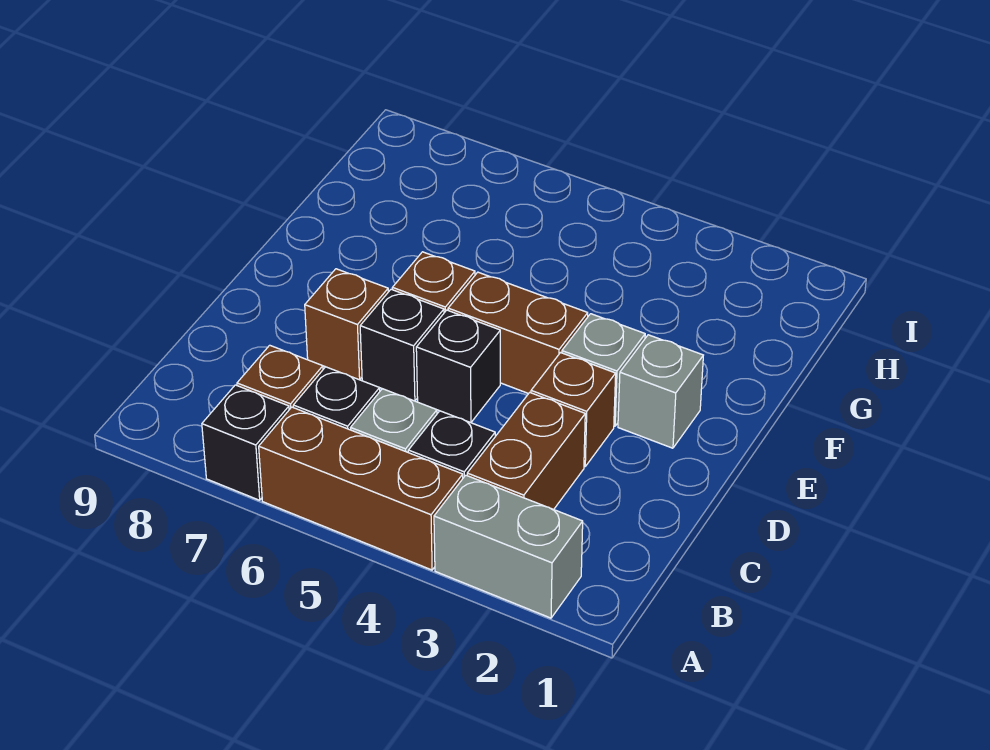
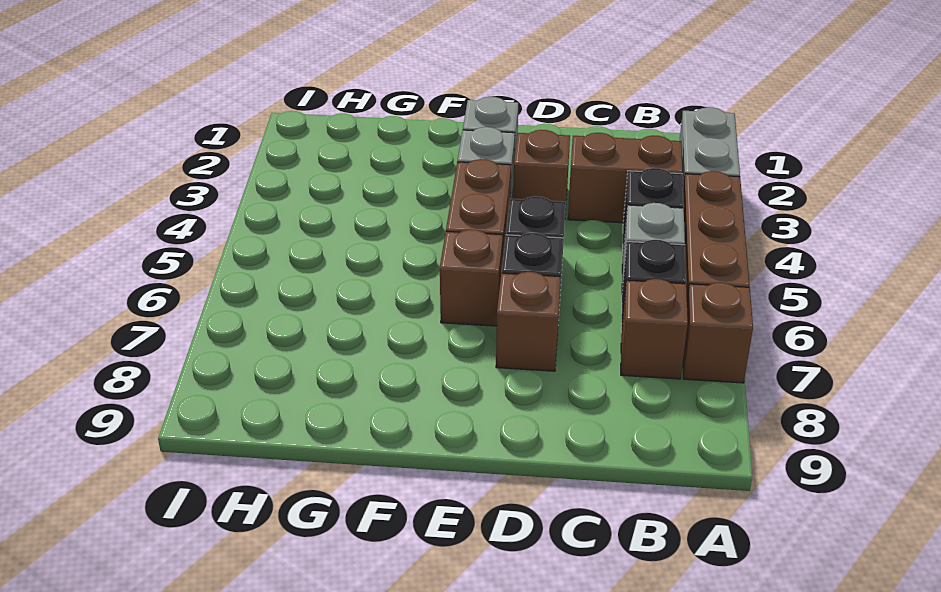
black 1x1 brick [202,385,289,500] -> brown 1x1 brick [683,283,753,383]

